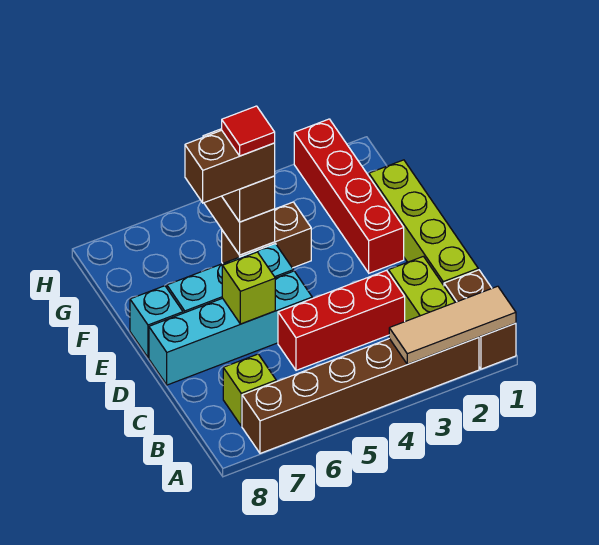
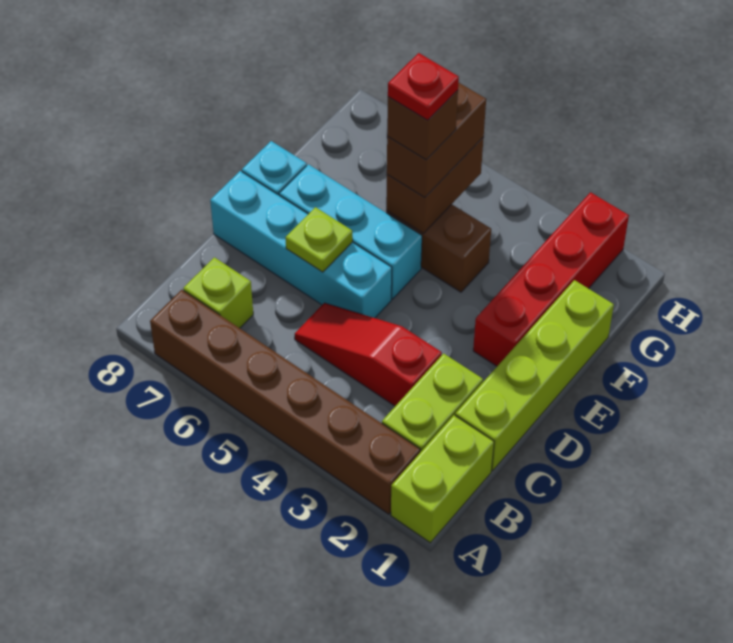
brown 1x2 brick [444,270,516,369] -> lime 1x2 brick [391,415,494,543]
tan 1x3 tile [389,286,516,364] -> none
red 1x3 brick [278,270,405,370] -> red 1x3 slope [295,303,442,406]
lime 1x1 brick [222,252,275,324] -> lime 1x1 plate [285,207,353,272]
brown 1x2 brick [185,130,275,203] -> brown 1x1 brick [387,90,458,160]
red 1x1 tile [222,106,275,156] -> red 1x1 plate [388,53,459,120]

